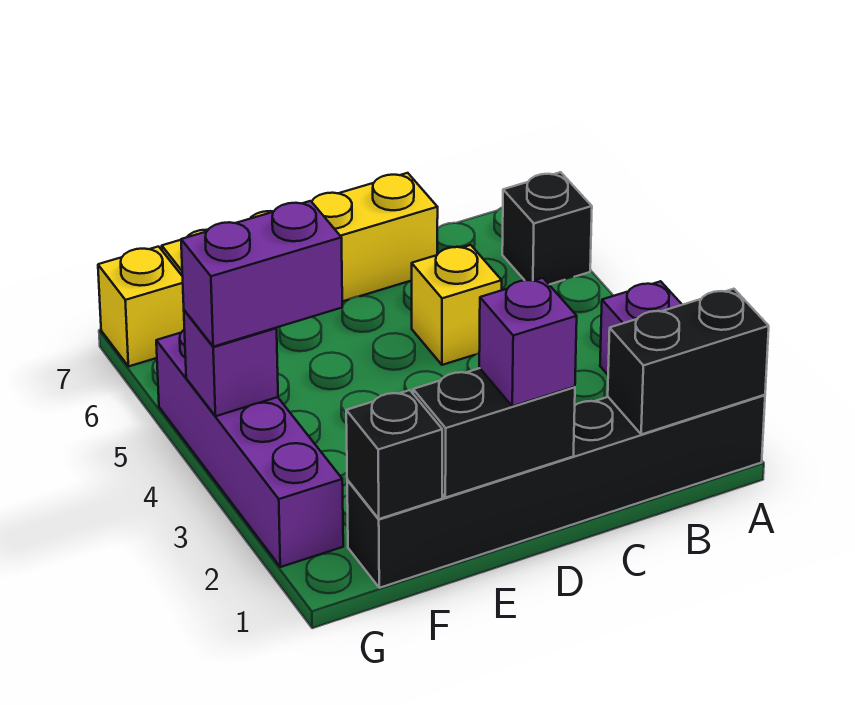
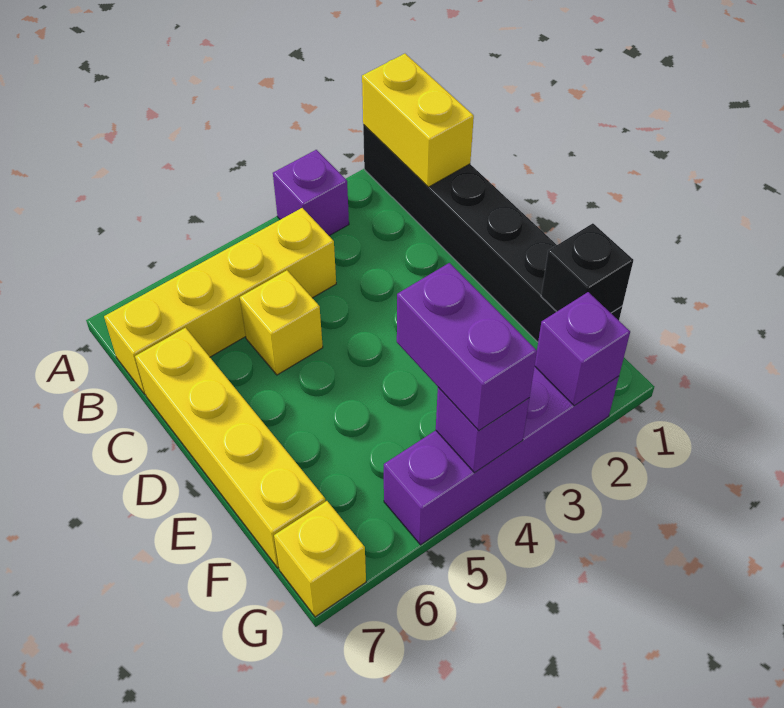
black 1x2 brick [608,289,769,434] -> yellow 1x2 brick [362,54,474,187]
black 1x1 brick [502,172,592,285] -> none
none -> yellow 1x4 brick [104,208,336,395]
black 1x2 brick [413,368,575,498] -> none
purple 1x1 brick [479,278,577,406] -> purple 1x1 brick moved to [535,292,630,406]

